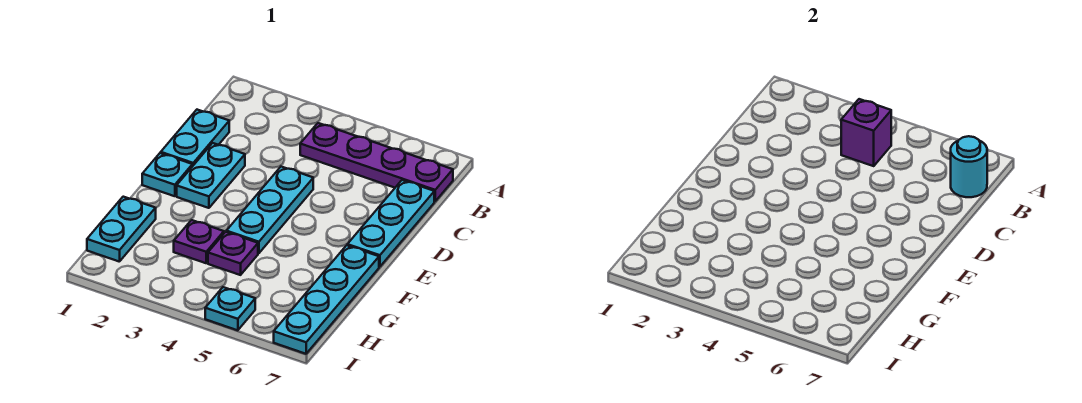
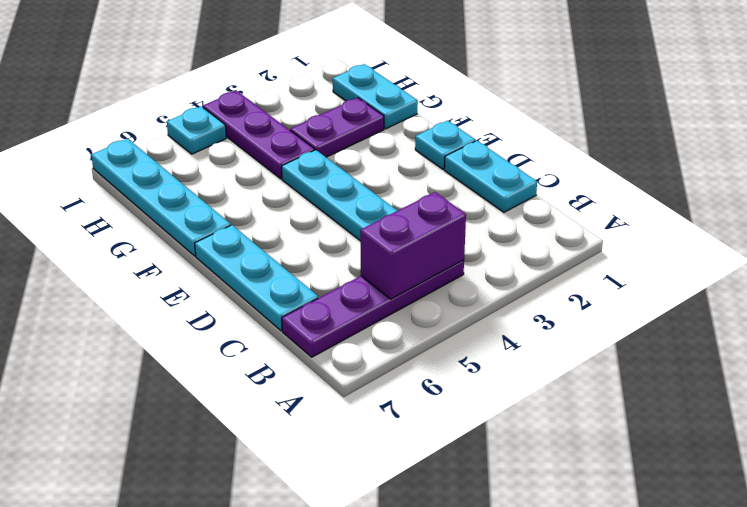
purple 1x1 brick [841,99,891,166] -> purple 1x2 brick [360,192,466,299]
cyan 1x1 round brick [951,136,987,197] -> none
cyan 1x2 plate [177,143,245,208] -> none
purple 1x1 plate [174,220,224,263] -> purple 1x2 plate [290,98,384,157]
purple 1x1 plate [208,232,258,275] -> purple 1x3 plate [203,91,315,179]

